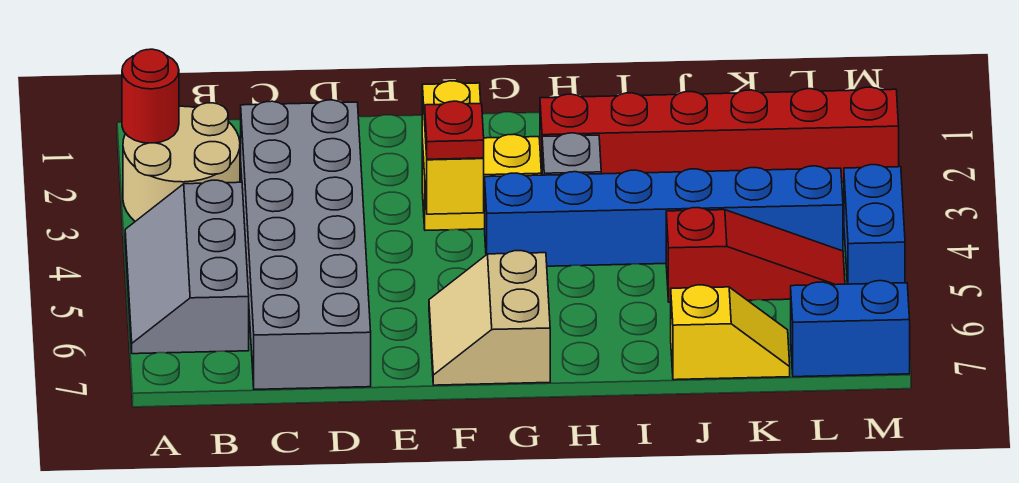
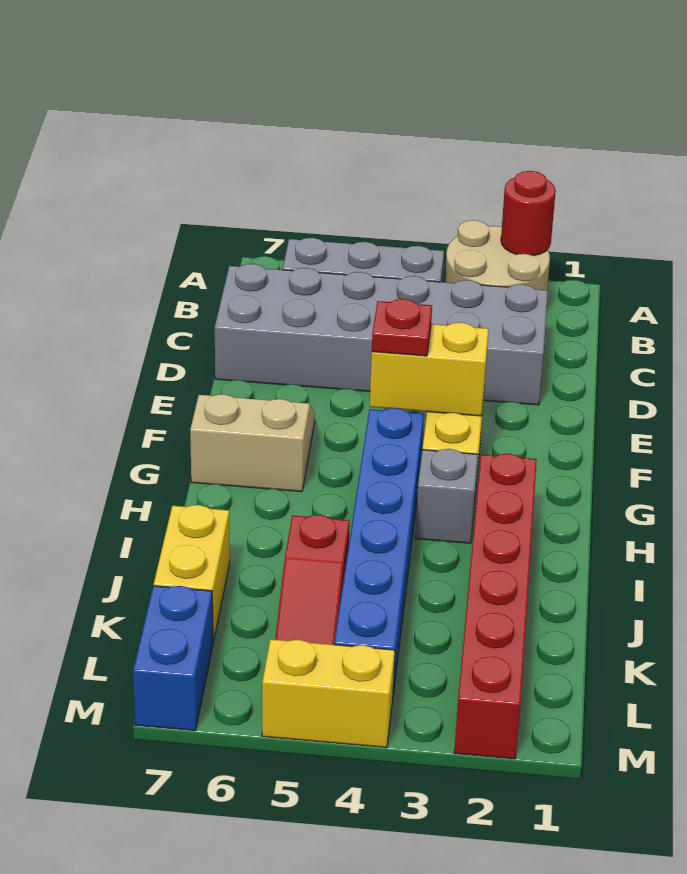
yellow 1x2 slope [671,285,790,380] -> yellow 1x2 brick [154,505,230,643]
blue 1x2 brick [844,165,905,284] -> yellow 1x2 brick [262,639,395,748]

